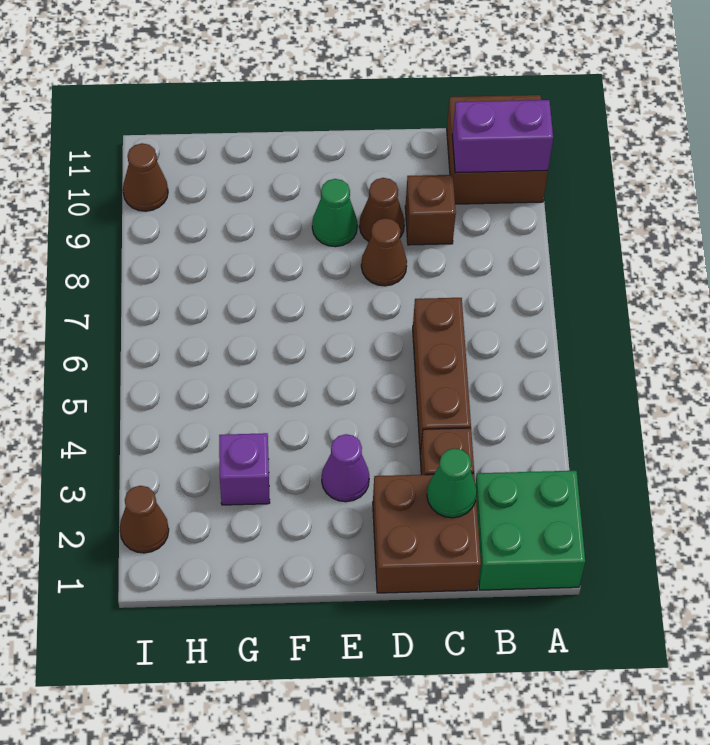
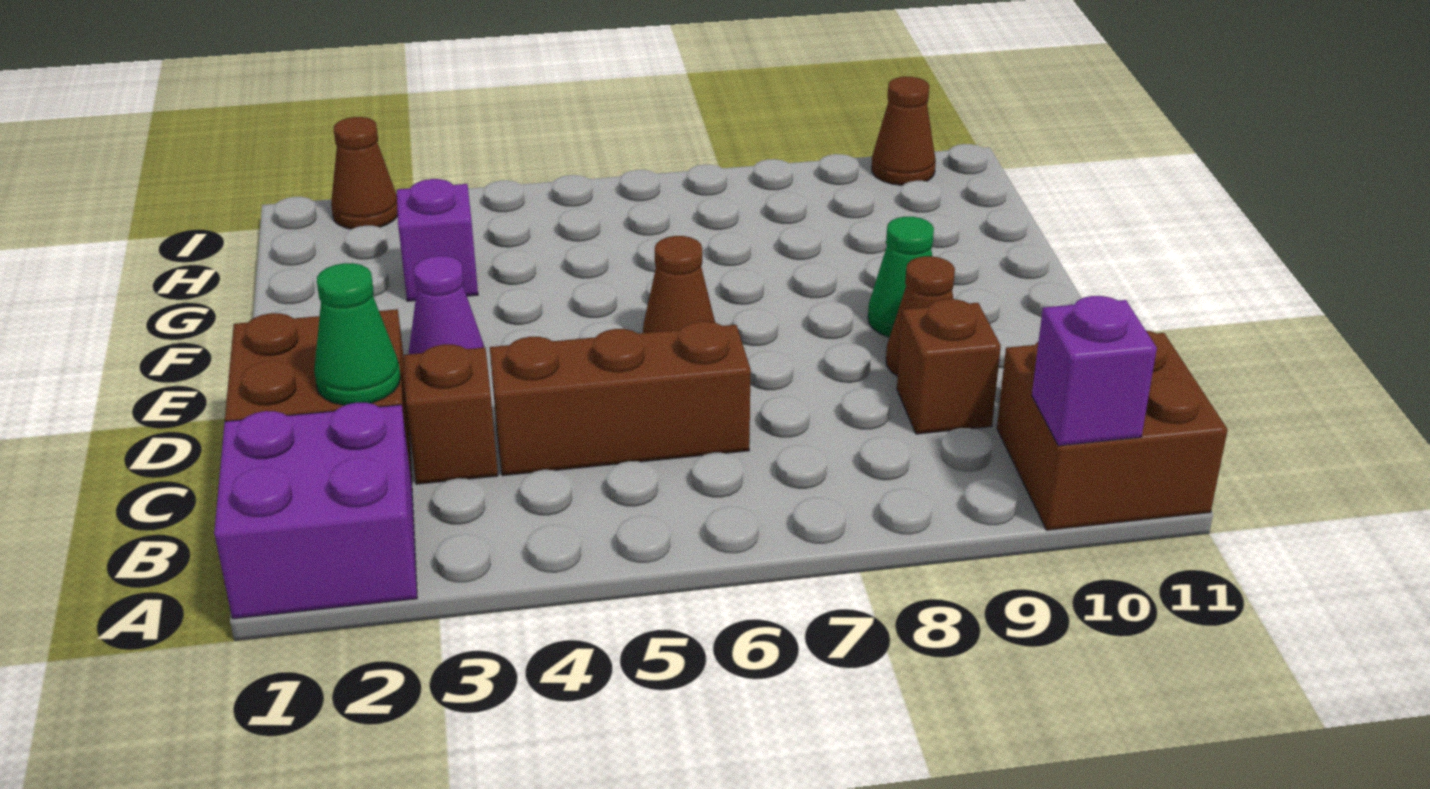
green 2x2 brick [475,471,585,590] -> purple 2x2 brick [214,403,417,619]
purple 1x2 brick [452,100,553,173] -> purple 1x1 brick [1032,296,1157,446]
brown 1x1 cone [361,218,407,286] -> brown 1x1 cone moved to [643,236,715,333]

